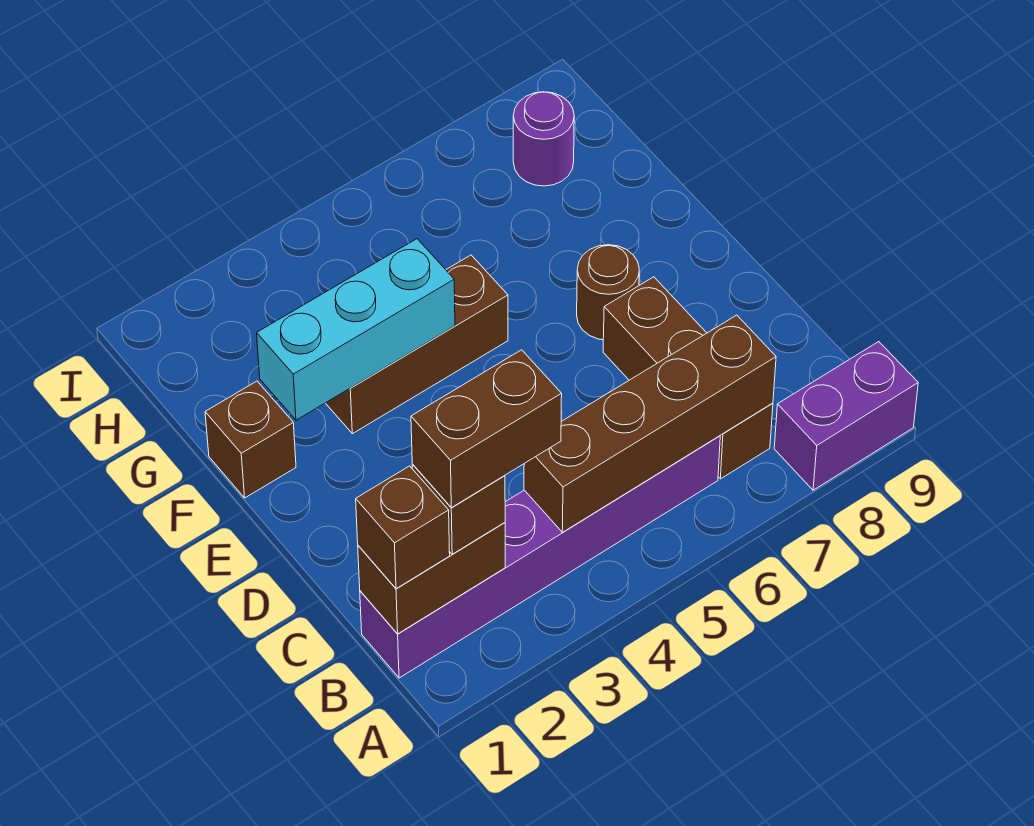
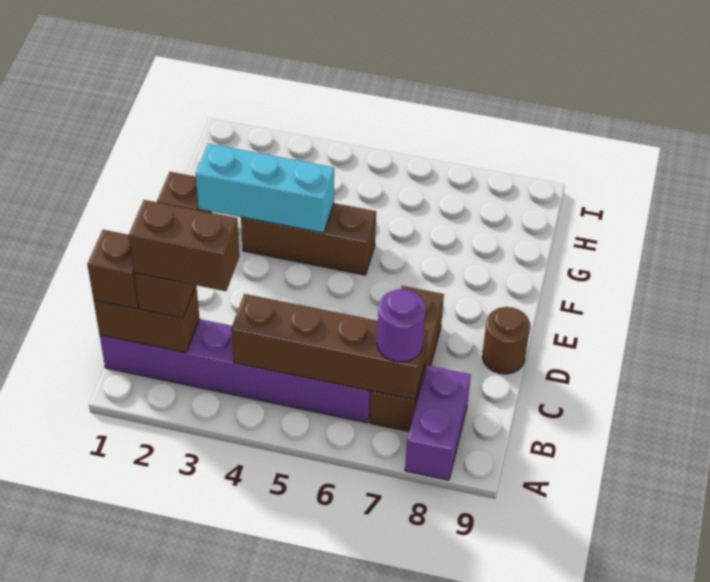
purple 1x2 brick [774,342,918,490] -> purple 1x2 brick turned to [405,366,471,480]
brown 1x1 round brick [577,245,639,340] -> brown 1x1 round brick moved to [482,307,530,374]
purple 1x1 round brick [513,92,574,186] -> purple 1x1 round brick moved to [377,289,426,362]

